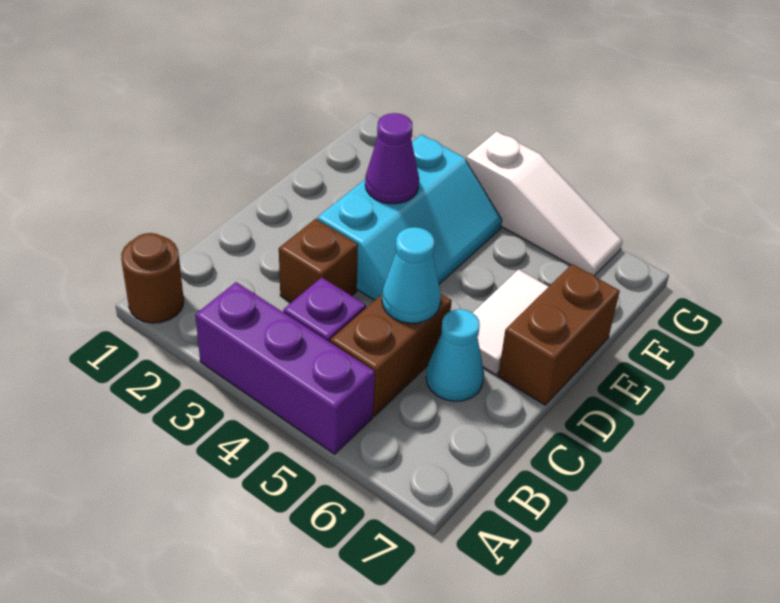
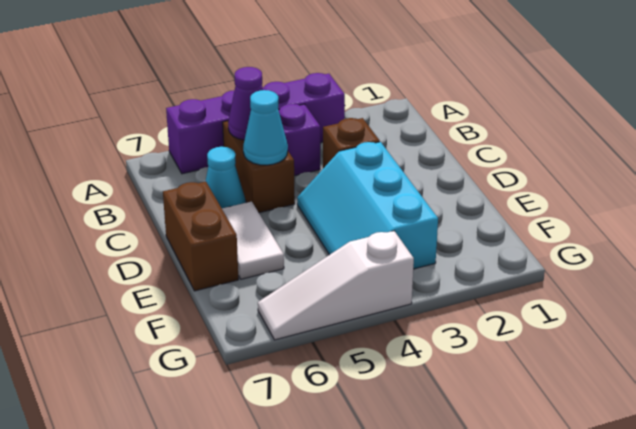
brown 1x1 round brick [121,233,184,323] -> none
purple 1x3 brick [195,282,375,454] -> purple 1x4 brick [166,73,345,174]
purple 1x1 cone [365,113,419,204] -> purple 1x1 cone moved to [228,67,263,140]

